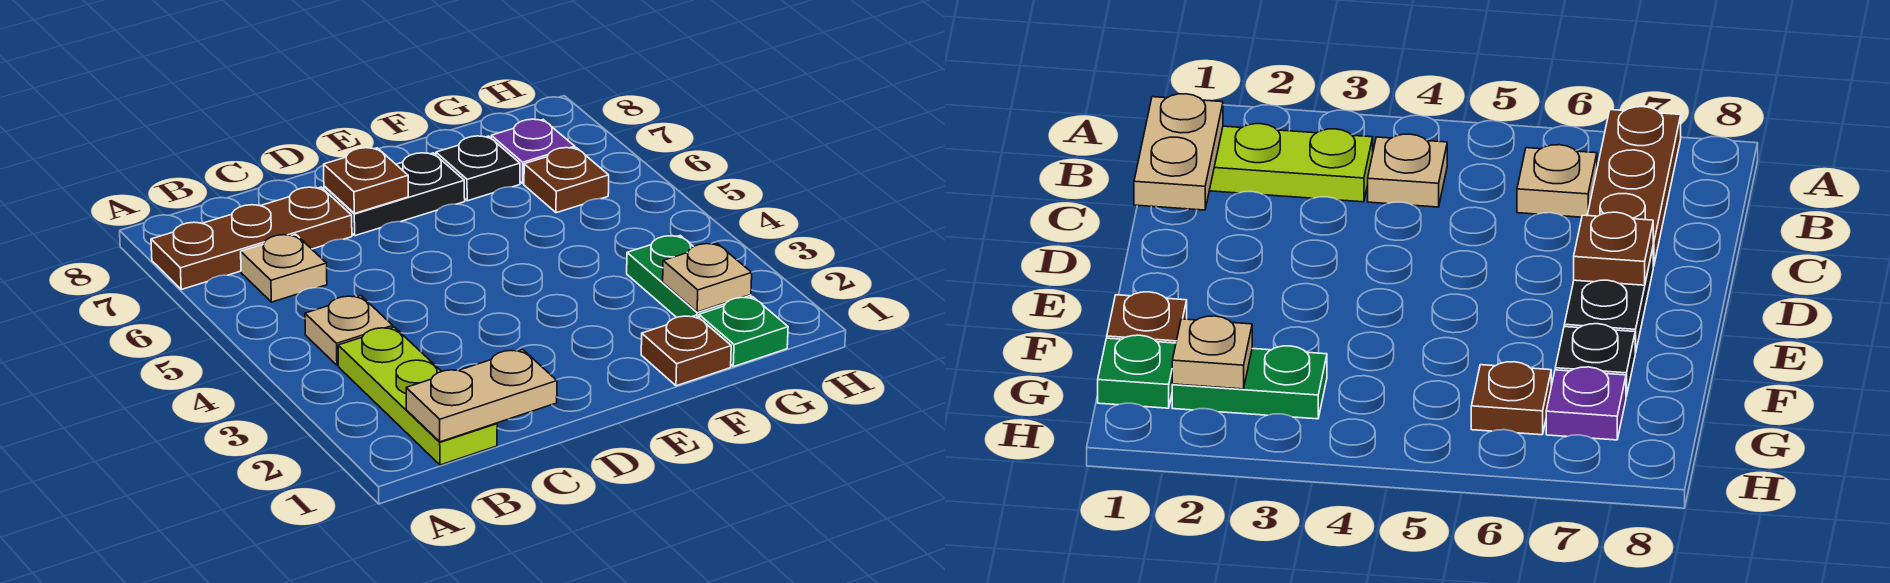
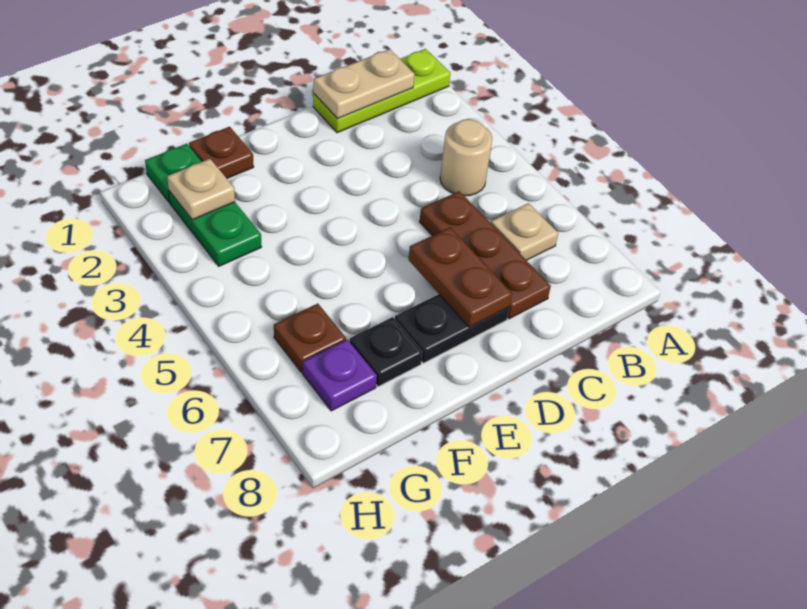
brown 1x3 plate [151,187,352,289] -> brown 1x3 plate turned to [420,191,551,319]
lime 1x3 plate [338,327,497,465] -> lime 1x3 plate turned to [313,49,450,133]
tan 1x1 plate [305,296,393,365] -> tan 1x1 round brick [440,119,492,196]
brown 1x1 plate [324,148,408,213] -> brown 1x2 plate [409,227,512,327]

